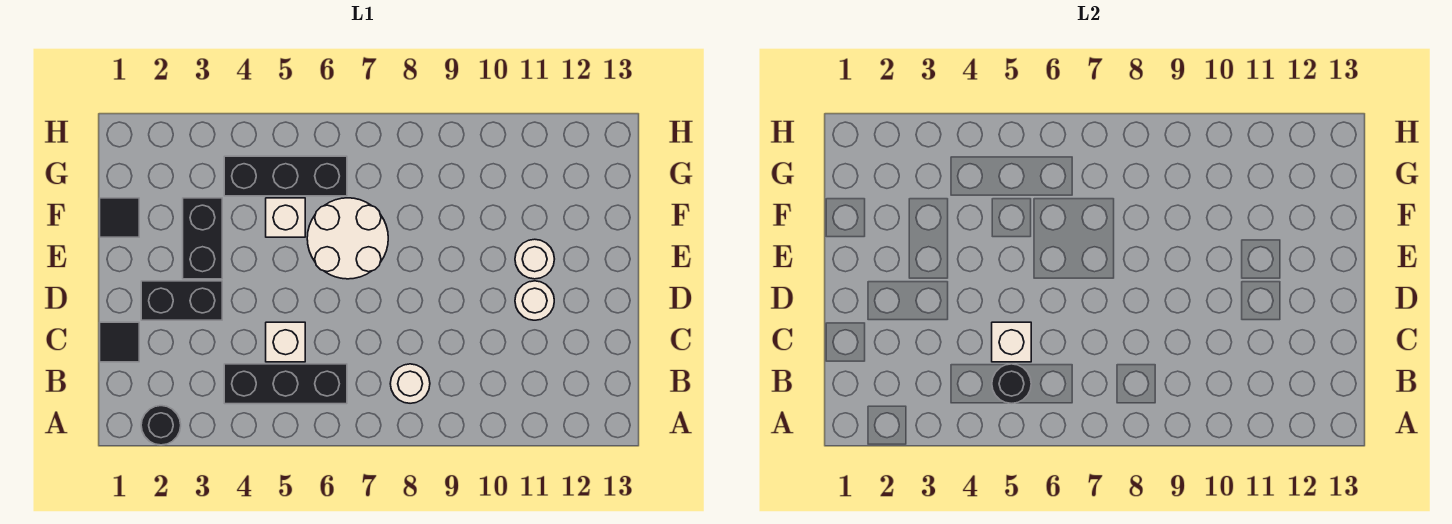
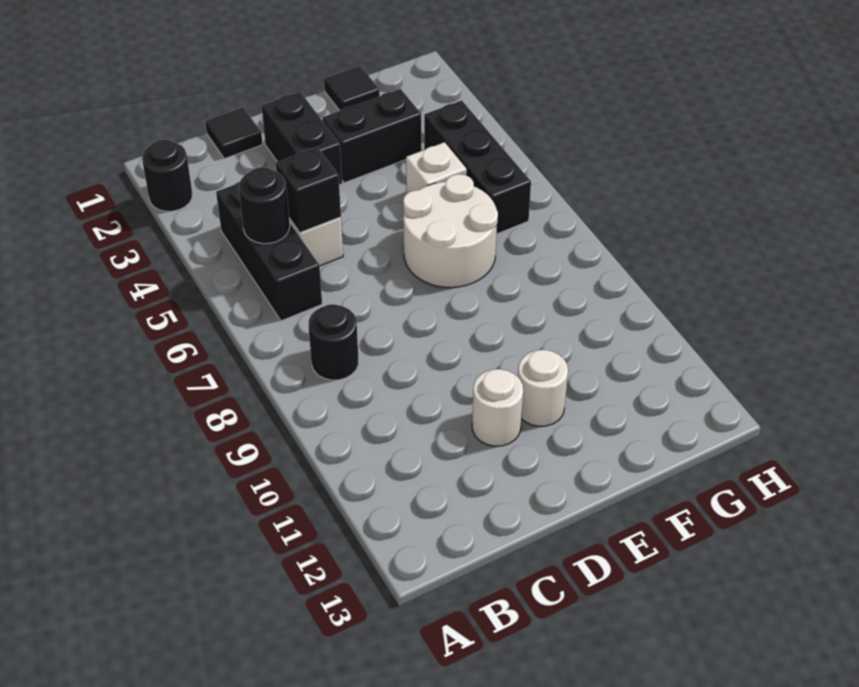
white 1x1 round brick [390,364,430,403] -> black 1x1 round brick [308,304,359,380]
white 1x1 brick [992,322,1031,362] -> black 1x1 brick [276,147,341,232]

